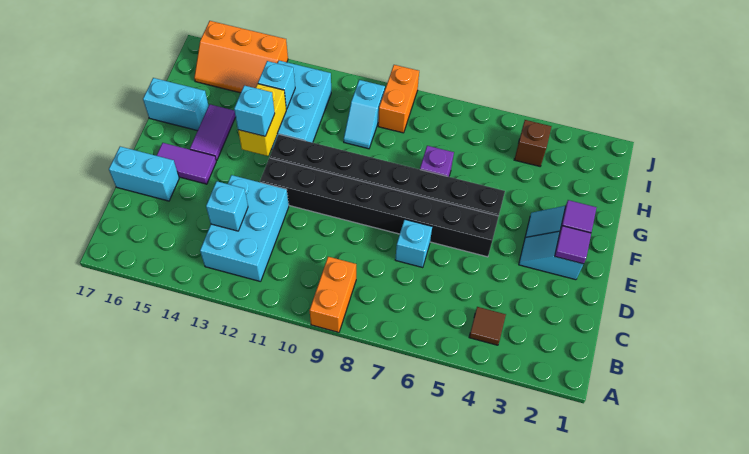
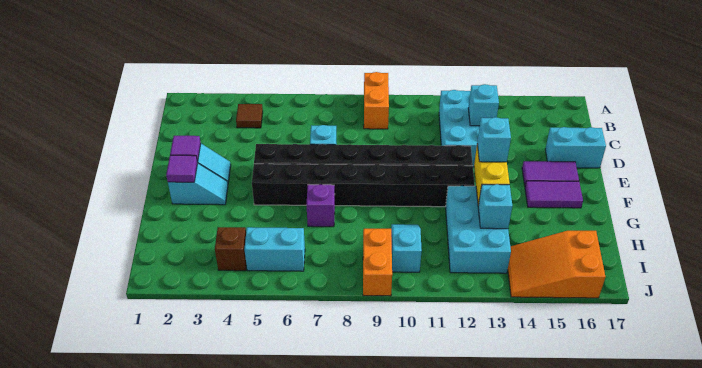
purple 1x2 tile [190,104,236,161] -> purple 1x2 tile turned to [525,181,583,208]
cyan 1x2 brick [143,78,208,131] -> cyan 1x2 brick moved to [245,227,305,271]
orange 2x3 slope [194,21,288,93] -> orange 2x3 slope turned to [508,231,605,298]

